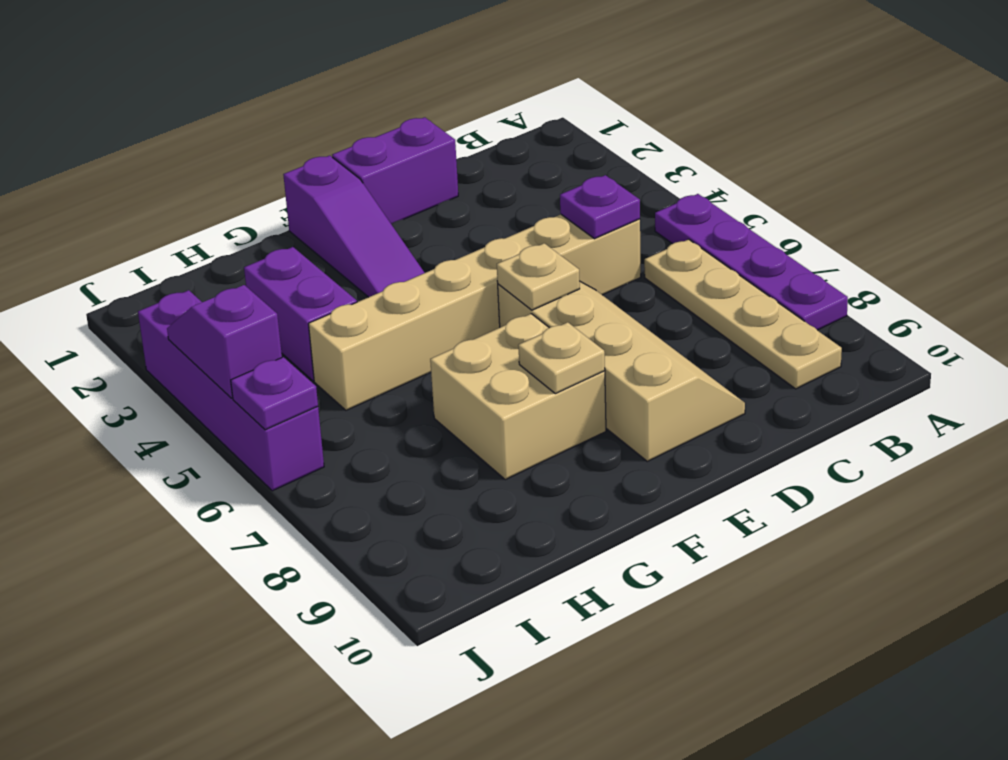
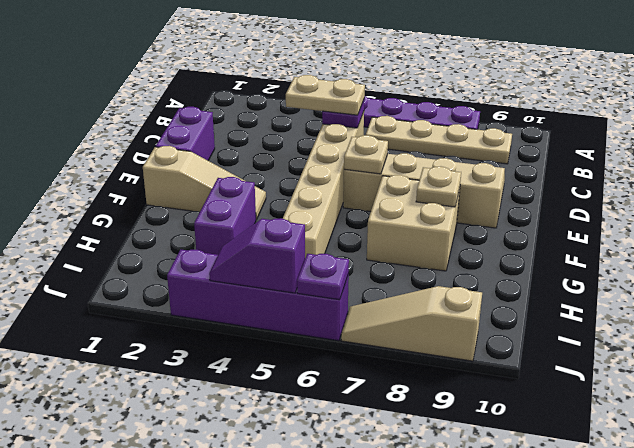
none -> tan 1x2 plate [286,75,365,115]
purple 1x3 slope [283,155,425,297] -> tan 1x3 slope [143,146,266,220]
purple 1x2 brick [244,247,357,381] -> purple 1x2 brick turned to [194,177,256,255]
none -> tan 1x3 slope [341,286,482,361]

